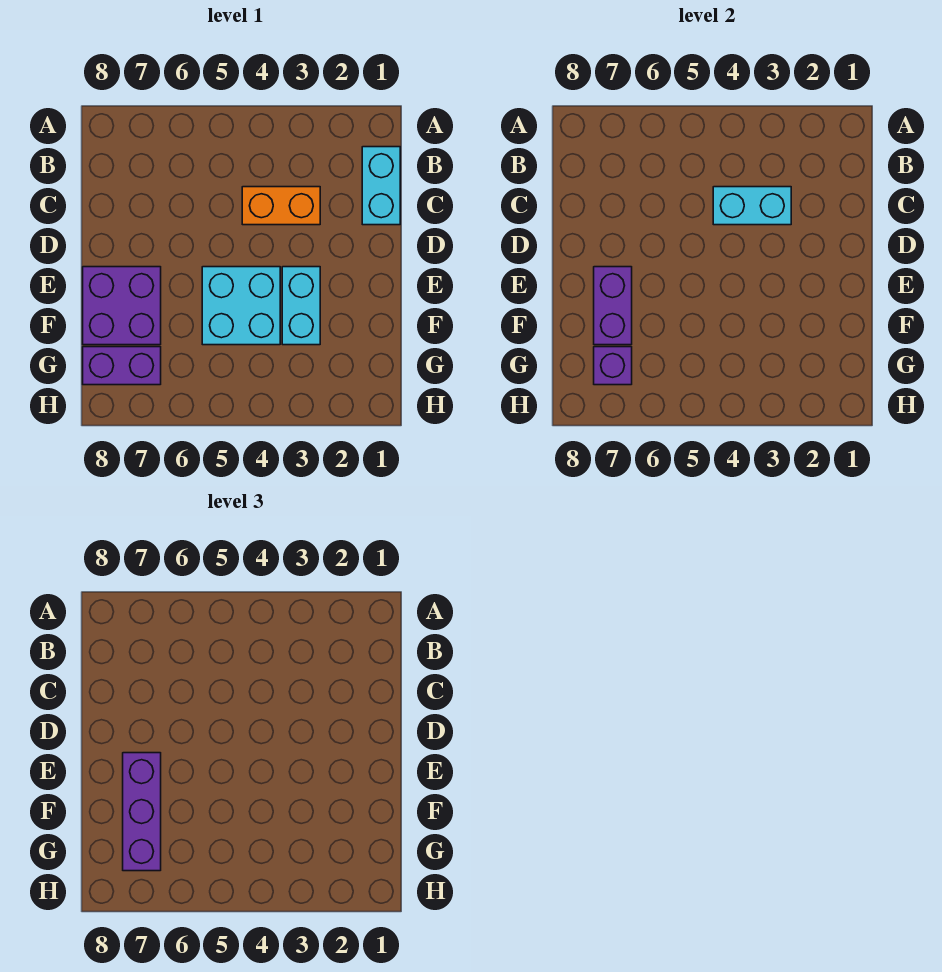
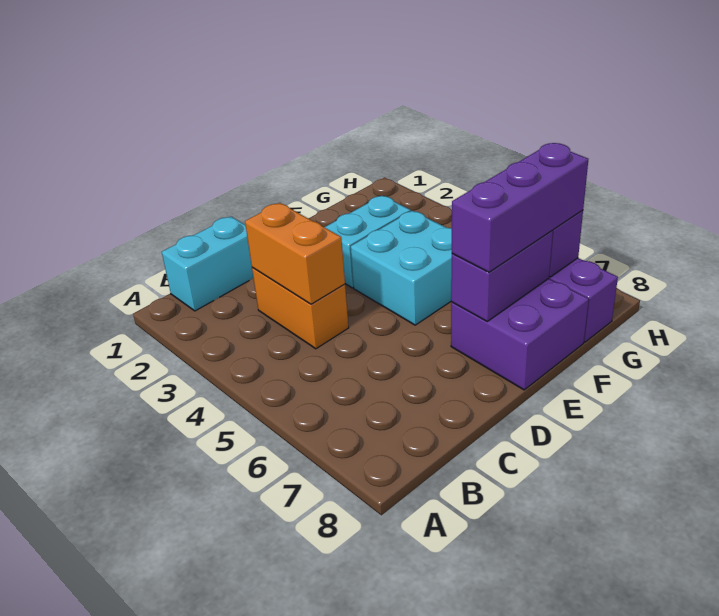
cyan 1x2 brick [713,187,791,225] -> orange 1x2 brick [245,203,345,304]

